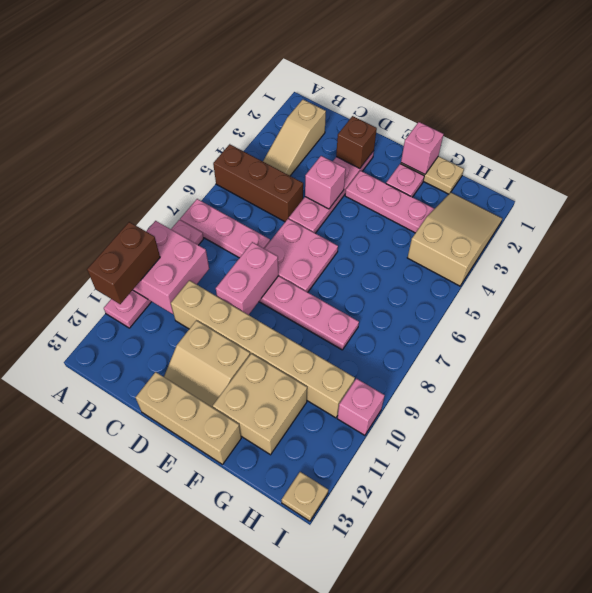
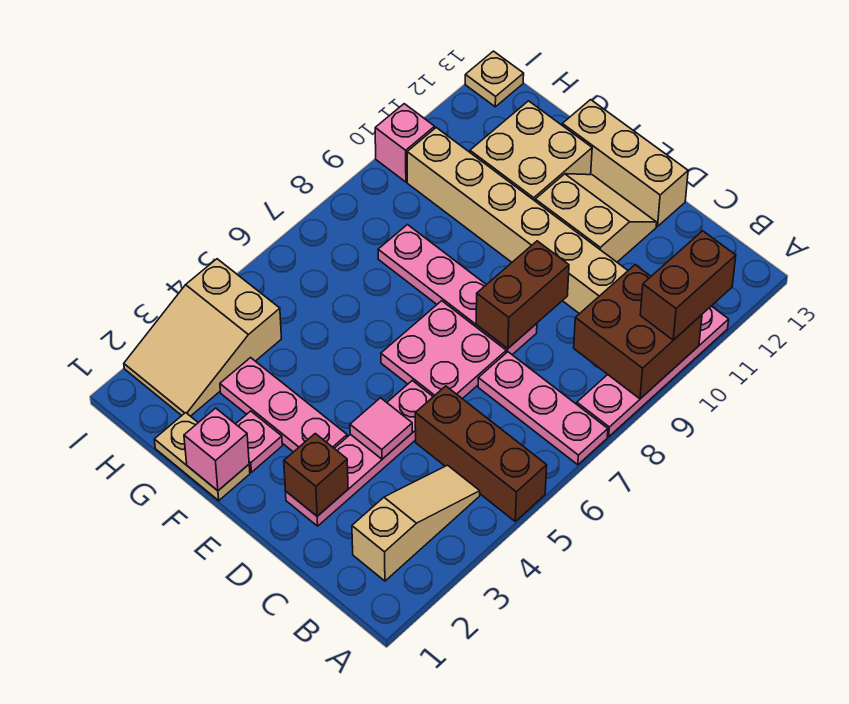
pink 2x2 brick [133,221,209,314] -> brown 2x2 brick [574,265,702,399]
pink 1x1 brick [305,156,346,209] -> pink 1x1 tile [350,398,412,459]
pink 1x2 brick [216,242,278,315] -> brown 1x2 brick [476,241,569,348]

